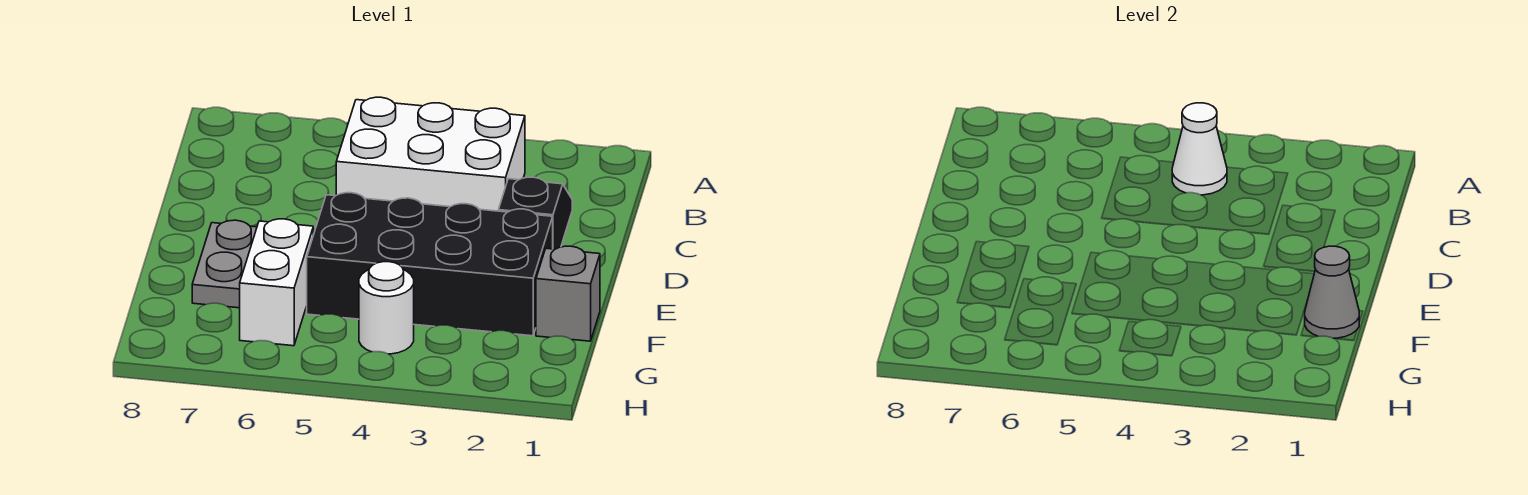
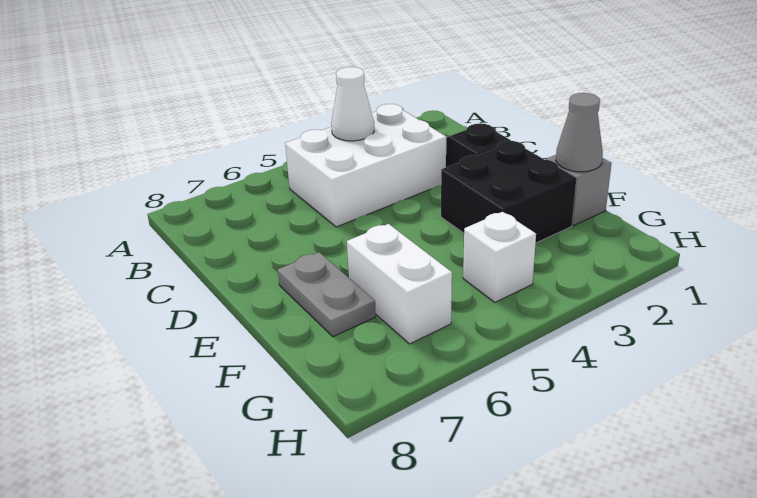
black 2x4 brick [307,193,553,336] -> black 2x2 brick [441,141,576,243]
white 1x1 round brick [359,262,414,354] -> white 1x1 brick [463,212,536,302]

